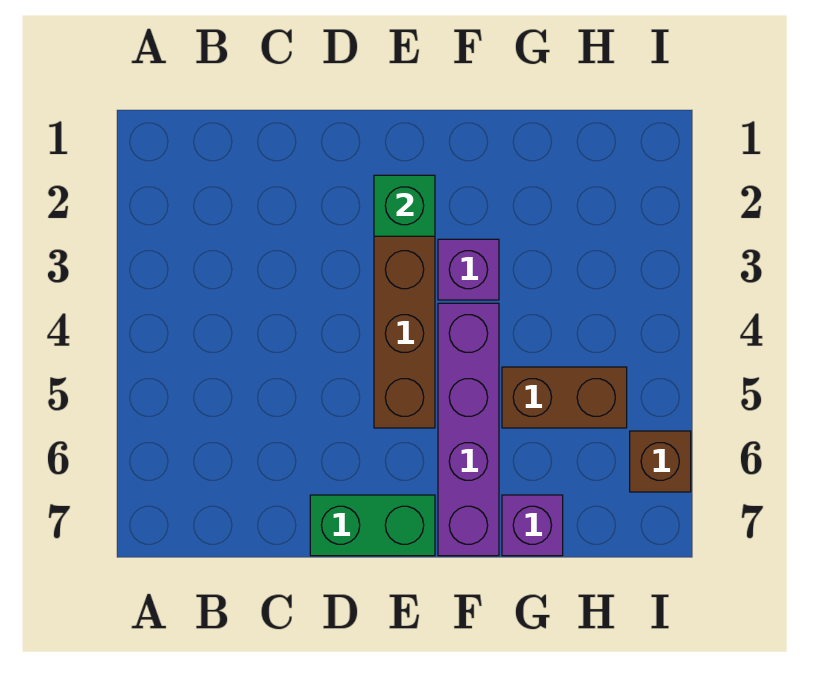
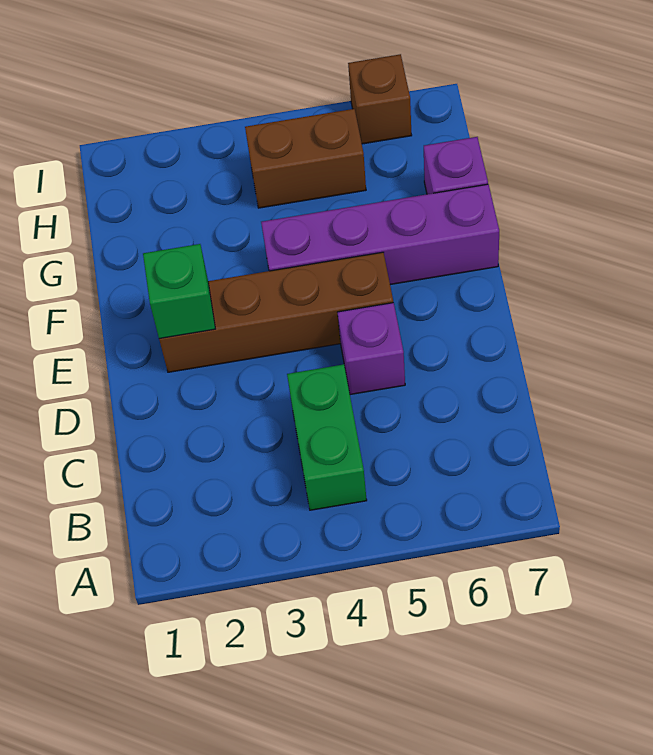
green 1x2 brick [310,495,435,556] -> green 1x2 brick moved to [287,364,367,510]
purple 1x1 brick [438,239,499,300] -> purple 1x1 brick moved to [337,303,405,395]
brown 1x2 brick [502,367,627,428] -> brown 1x2 brick turned to [245,109,366,208]

